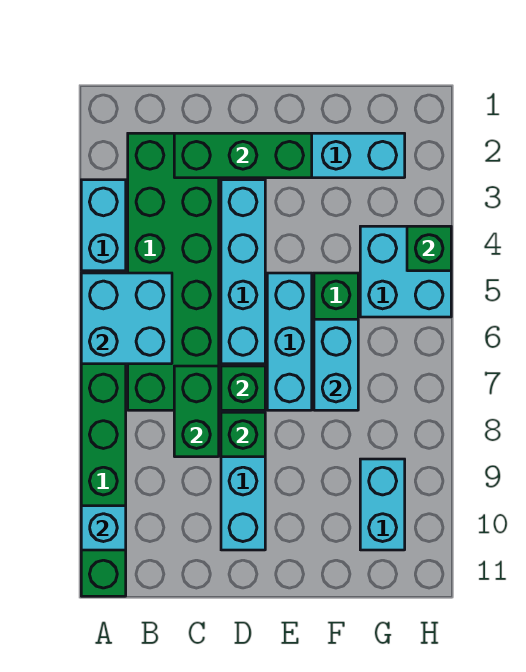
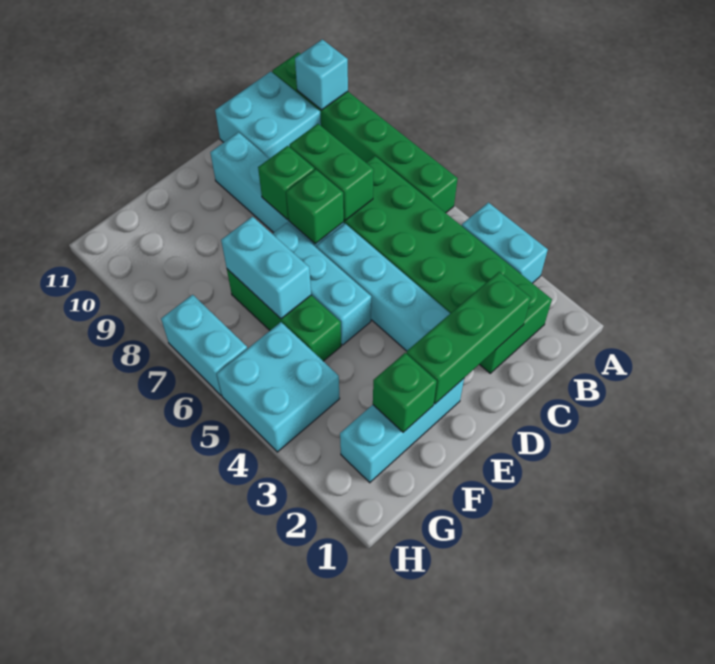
cyan 2x2 brick [81,273,172,364] -> cyan 2x2 brick moved to [215,72,321,159]
cyan 1x2 brick [360,459,405,550] -> cyan 1x2 brick moved to [161,295,247,395]
green 1x1 brick [407,226,451,271] -> green 1x1 brick moved to [373,353,437,432]

